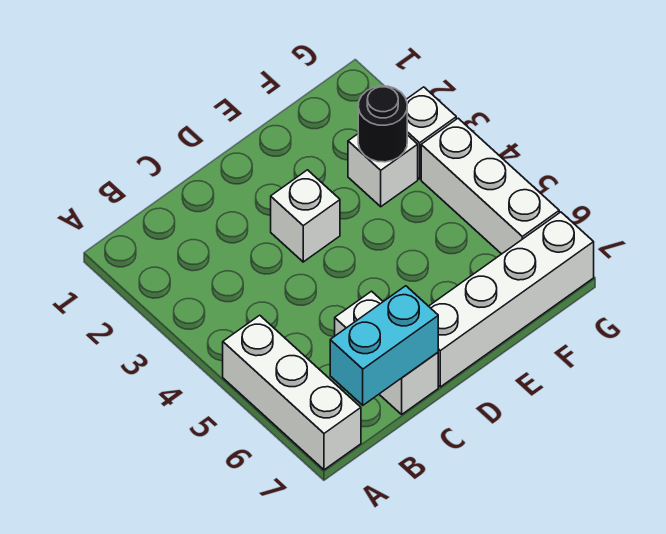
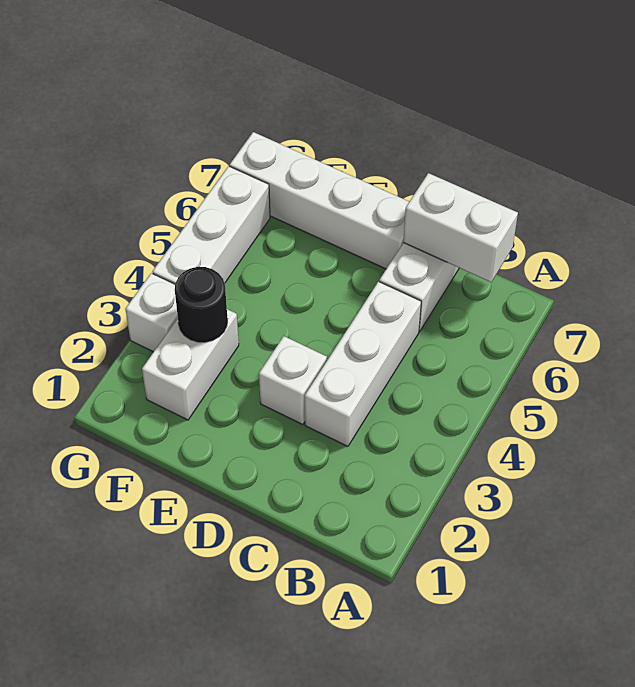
white 1x3 brick [223,315,361,470] -> white 1x3 brick moved to [305,282,421,446]
cyan 1x2 brick [330,286,438,405] -> white 1x2 brick [403,173,518,282]
white 1x1 brick [348,134,418,207] -> white 1x2 brick [142,309,239,420]

